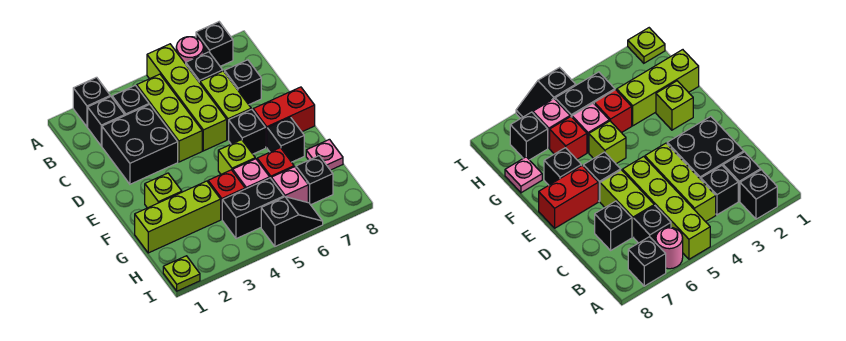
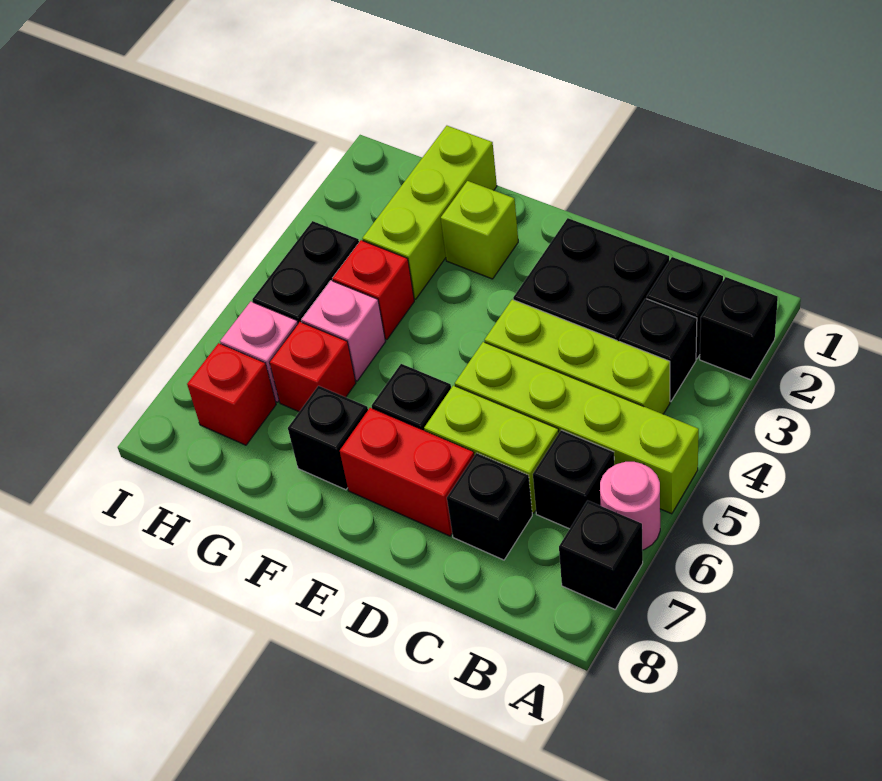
red 1x2 brick [253,87,315,148] -> red 1x2 brick turned to [340,408,474,536]
lime 1x1 brick [218,140,255,174] -> none
pink 1x1 plate [306,139,343,170] -> none
black 1x1 brick [296,156,333,205] -> red 1x1 brick [187,343,276,445]
lime 1x1 plate [163,256,200,291] -> none
black 1x2 slope [261,197,323,246] -> none

